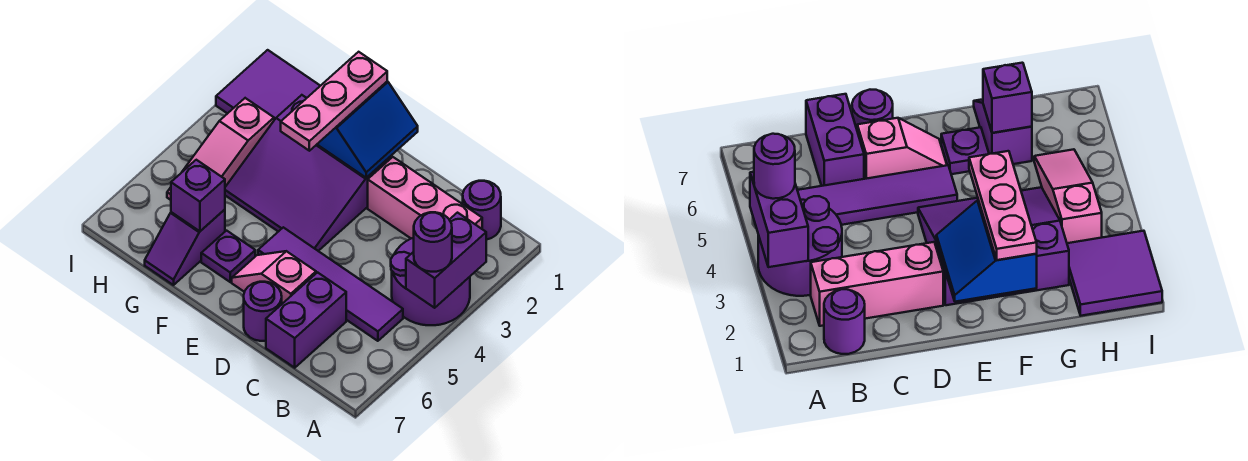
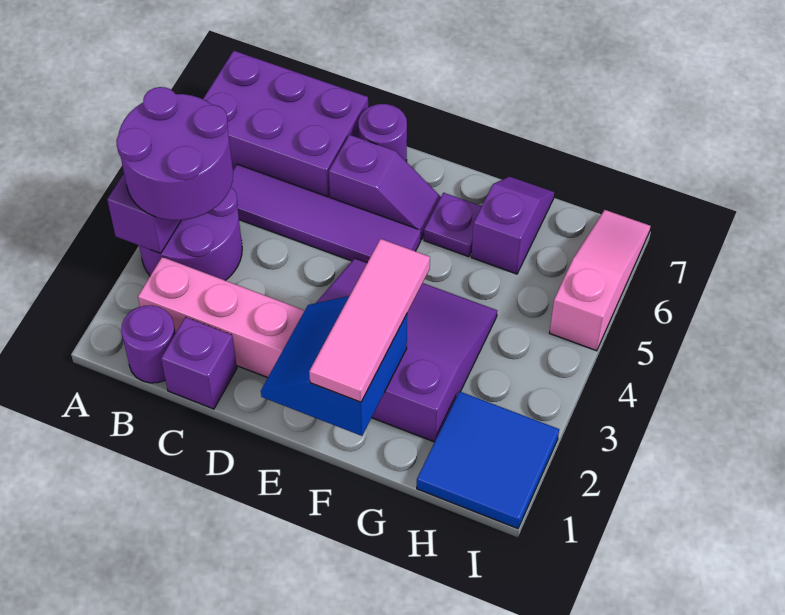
purple 1x1 round brick [414,212,452,272] -> purple 2x2 round brick [116,87,233,220]
purple 1x2 brick [266,272,346,368] -> purple 2x3 brick [203,51,368,197]
pink 1x2 slope [232,251,316,304] -> purple 1x2 slope [329,135,441,240]
pink 1x3 plate [281,52,387,151] -> pink 1x3 tile [309,239,430,402]
purple 1x1 brick [171,160,225,231] -> purple 1x1 brick moved to [161,317,237,409]
purple 2x2 tile [216,50,320,120] -> blue 2x2 tile [417,391,559,529]
pink 1x3 slope [167,98,274,200] -> pink 1x3 slope moved to [550,210,650,351]

